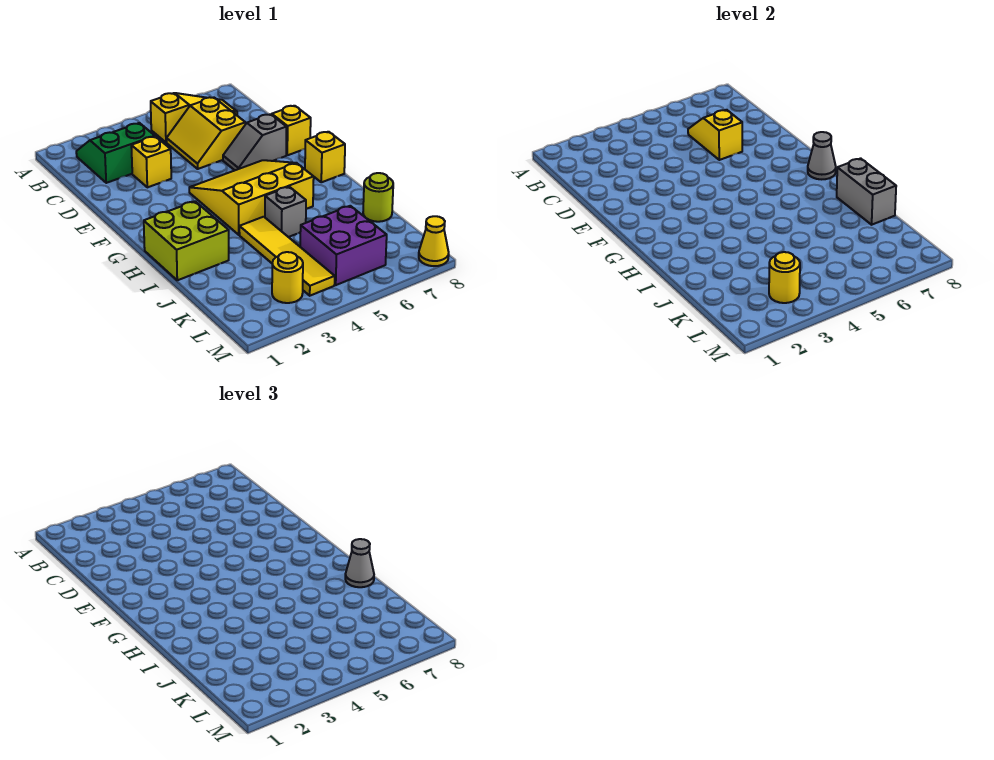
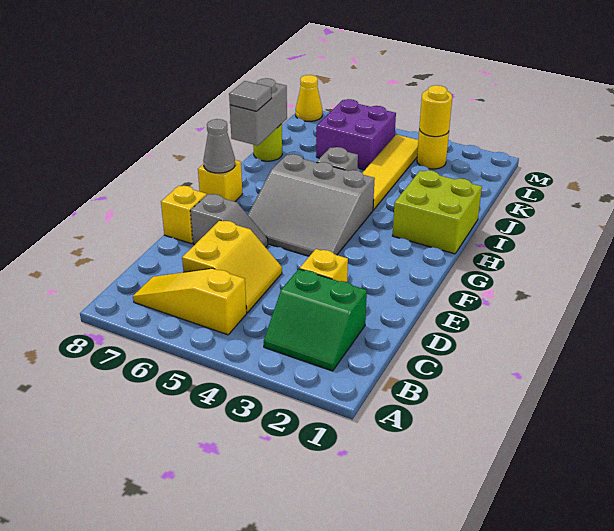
yellow 1x2 slope [688,110,742,160] -> none
yellow 3x3 slope [189,160,314,235] -> grey 3x3 slope [248,154,375,256]
grey 1x1 cone [345,539,374,587] -> grey 1x1 tile [229,81,272,111]

